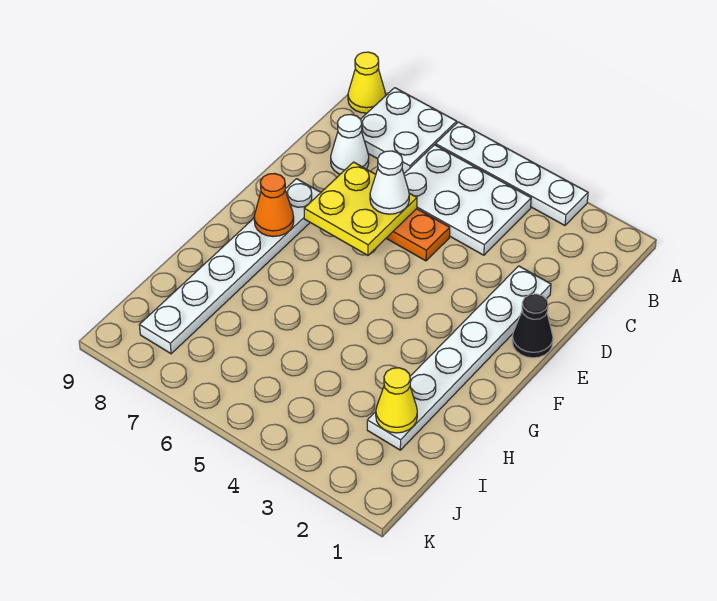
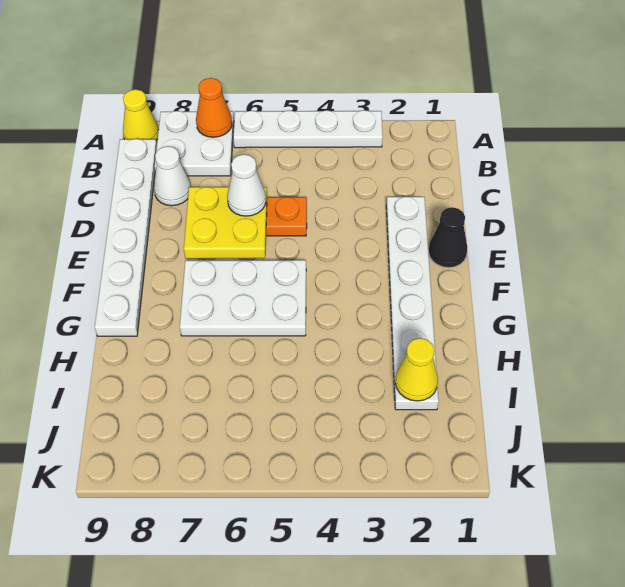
white 2x3 plate [404,145,531,255] -> white 2x3 plate moved to [180,260,306,336]
white 1x6 plate [140,179,321,354] -> white 1x6 plate moved to [95,139,157,336]
orange 1x1 cone [254,174,294,237] -> orange 1x1 cone moved to [196,78,232,137]

